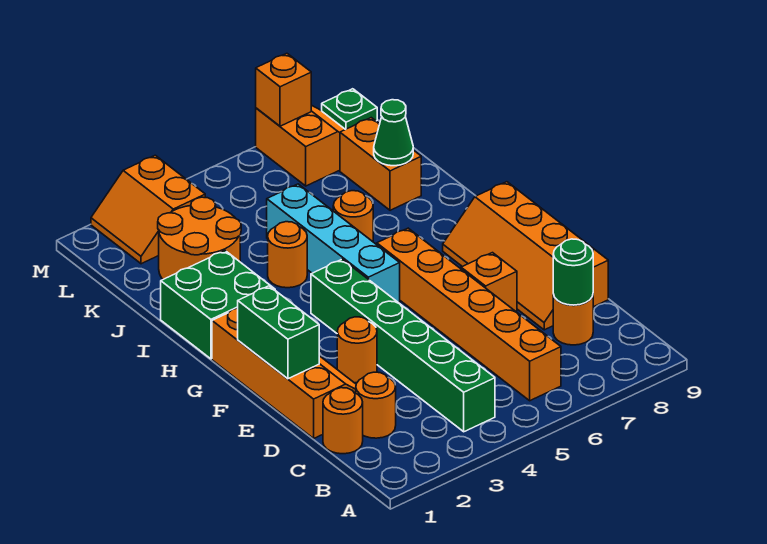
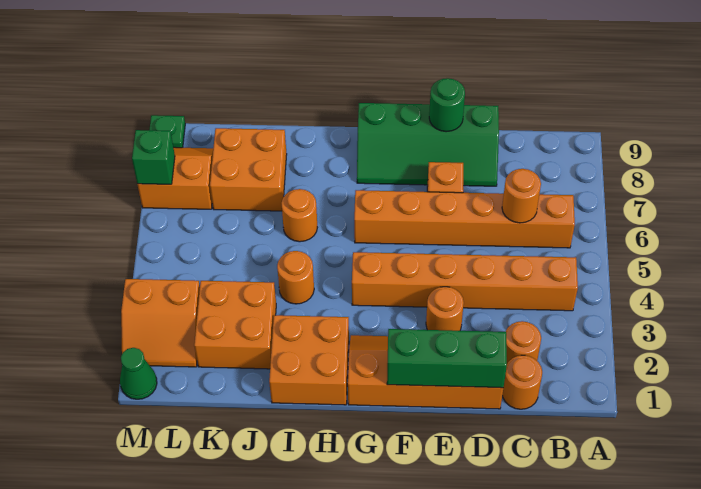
green 1x6 brick [311,259,495,432] -> orange 1x6 brick [352,252,578,311]
orange 1x1 round brick [553,295,593,345] -> orange 1x1 round brick moved to [502,169,541,223]
green 1x1 round brick [553,239,593,305] -> green 1x1 round brick moved to [429,78,465,132]
orange 2x4 slope [443,182,608,330] -> green 2x4 slope [357,103,499,186]
green 1x2 brick [238,286,319,379] -> green 1x3 brick [387,329,507,388]
cyan 1x4 brick [267,184,400,303] -> none
green 2x2 brick [161,251,275,359] -> orange 2x2 brick [269,315,349,405]
orange 2x2 round brick [158,197,241,279] -> orange 2x2 brick [194,281,276,369]
orange 1x2 brick [340,118,421,210] -> orange 2x2 brick [210,128,287,211]
green 1x1 cone [374,100,413,166] -> green 1x1 cone moved to [120,348,157,399]
orange 1x1 brick [256,53,311,126] -> green 1x1 brick [132,130,175,184]

